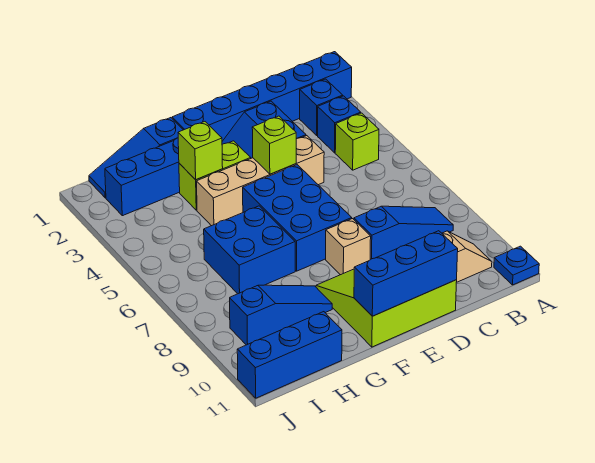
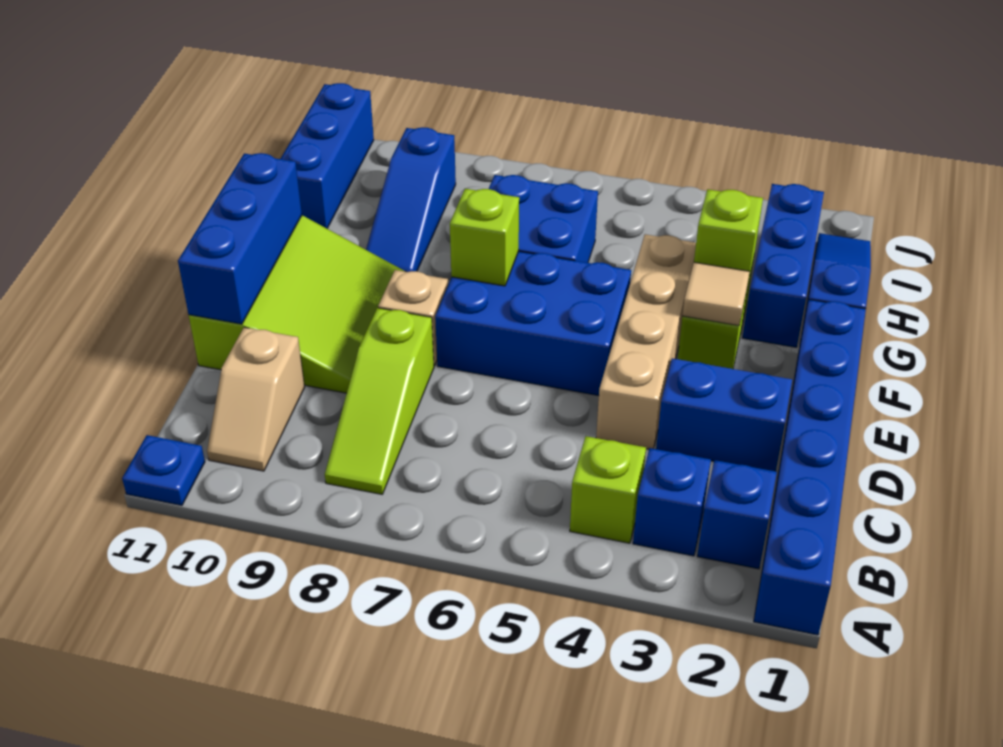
blue 1x3 slope [354,206,453,260] -> lime 1x3 slope [325,308,434,494]
lime 1x1 brick [252,116,296,174] -> lime 1x1 brick moved to [450,189,519,286]
none -> tan 1x1 tile [682,262,750,326]

